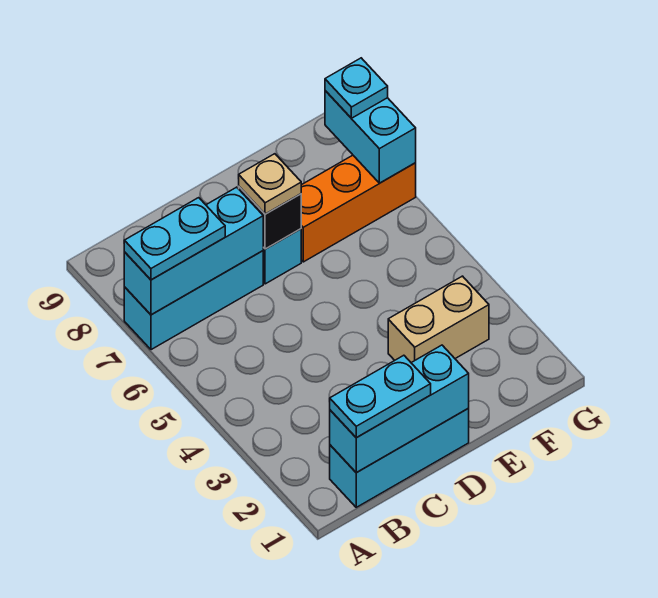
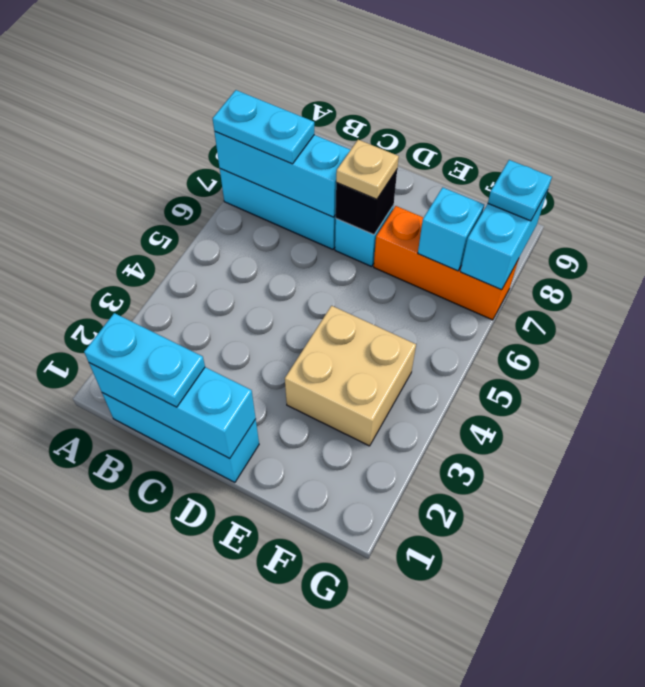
tan 1x2 brick [388,276,489,363] -> tan 2x2 brick [285,306,416,446]
none -> cyan 1x1 brick [418,188,484,271]

